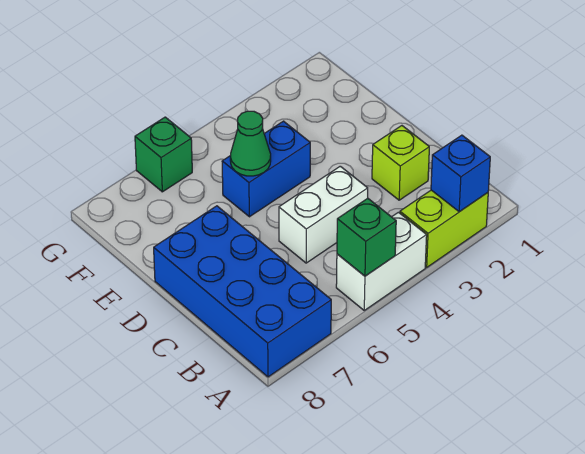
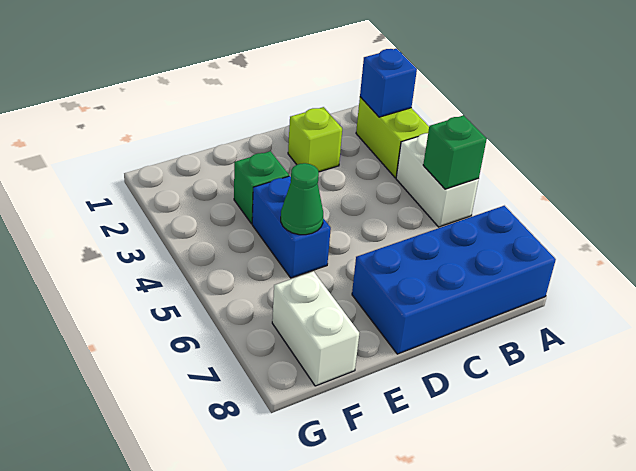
white 1x2 brick [279,166,368,263] -> white 1x2 brick moved to [272,271,359,386]
green 1x1 brick [135,117,192,192] -> green 1x1 brick moved to [234,151,289,224]

